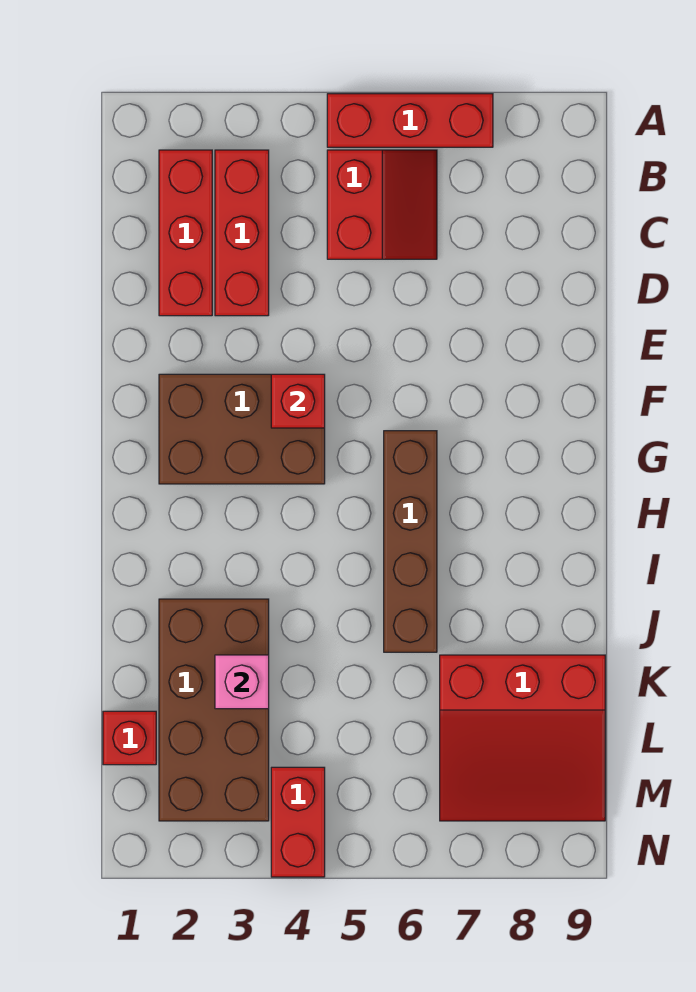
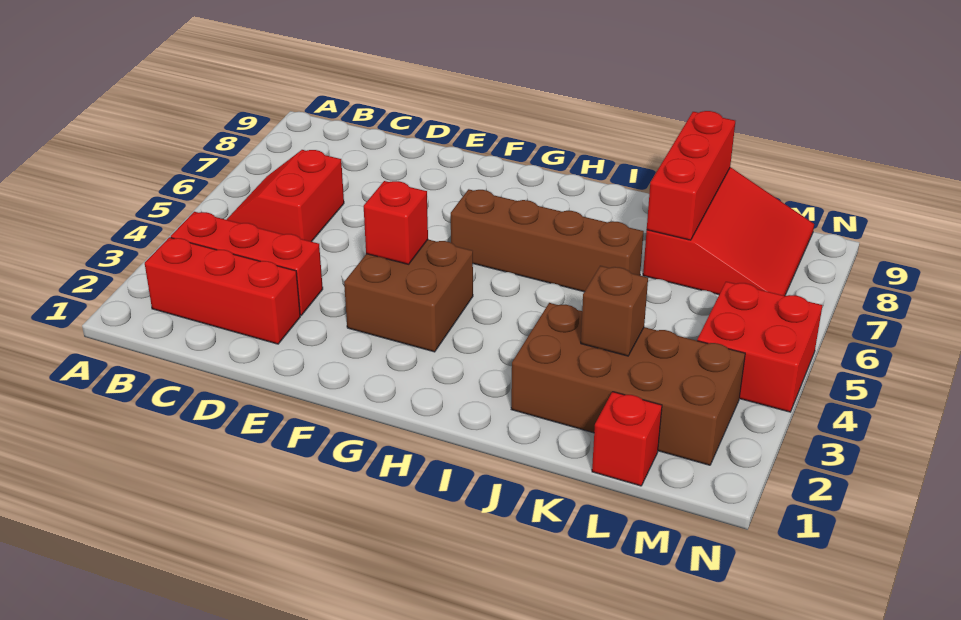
red 1x3 brick [327,94,493,147] -> red 1x3 brick moved to [647,111,735,240]
red 2x2 slope [327,150,437,259] -> red 2x2 slope turned to [227,150,344,242]
brown 2x3 brick [159,374,325,484] -> brown 2x2 brick [344,240,473,352]
pink 1x1 brick [215,655,269,709] -> brown 1x1 brick [581,266,648,356]
red 1x2 brick [271,767,325,877] -> red 2x2 brick [697,282,822,412]

